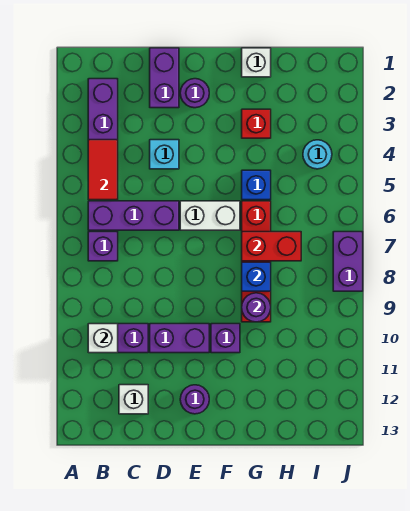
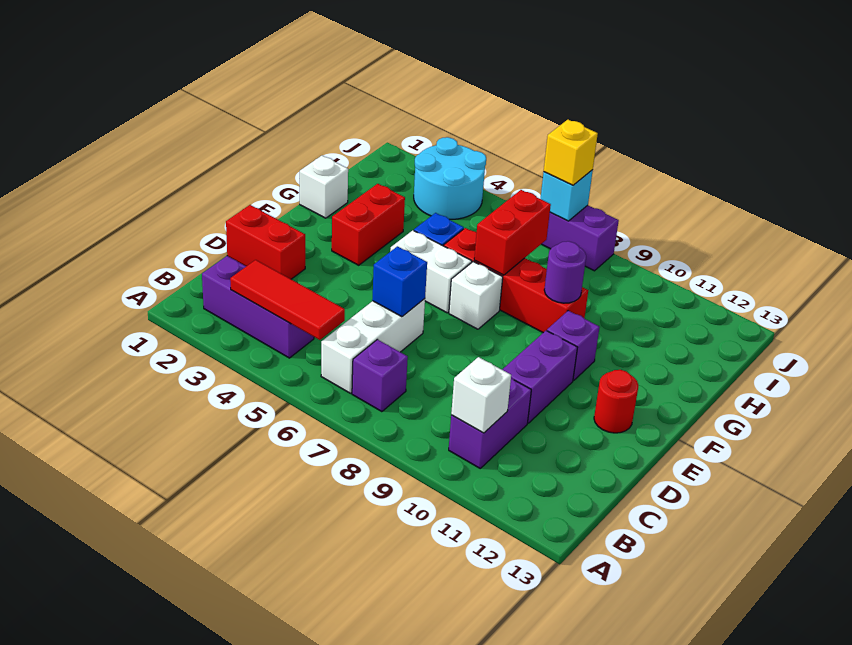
red 1x2 tile [88,140,118,200] -> red 1x3 tile [230,260,345,340]
purple 1x3 brick [88,201,179,230] -> white 1x3 brick [321,299,425,393]
white 1x1 brick [119,385,148,414] -> white 1x1 brick moved to [449,262,503,329]
purple 1x2 brick [150,48,179,108] -> red 1x2 brick [226,205,305,279]
cyan 1x1 brick [150,140,179,169] -> cyan 1x1 brick moved to [541,170,593,221]
purple 1x1 round brick [180,79,209,108] -> none
white 1x2 brick [180,201,240,230] -> white 1x2 brick turned to [390,230,472,313]
purple 1x1 round brick [180,385,209,414] -> red 1x1 round brick [594,370,638,433]
red 1x1 brick [242,109,271,138] -> red 1x2 brick [332,184,405,265]
blue 1x1 brick [242,262,271,291] -> blue 1x1 brick moved to [372,246,427,317]
cyan 1x1 round brick [303,140,332,169] -> cyan 2x2 round brick [414,137,486,219]
none -> yellow 1x1 brick [544,120,598,185]

